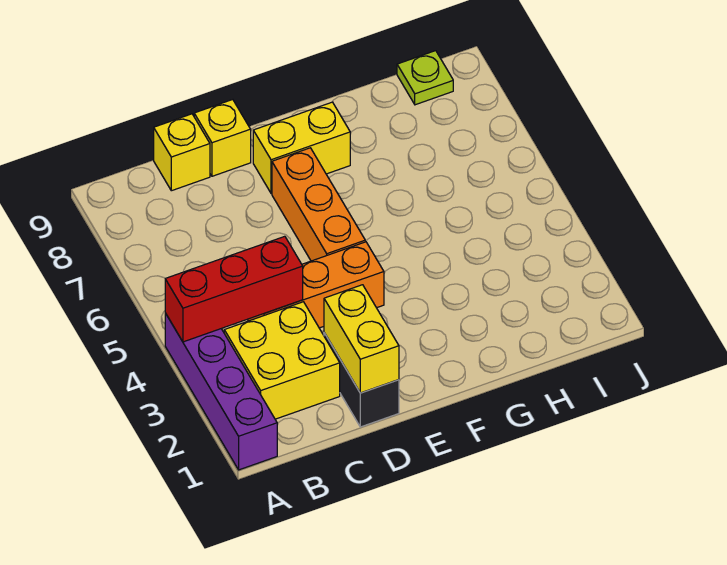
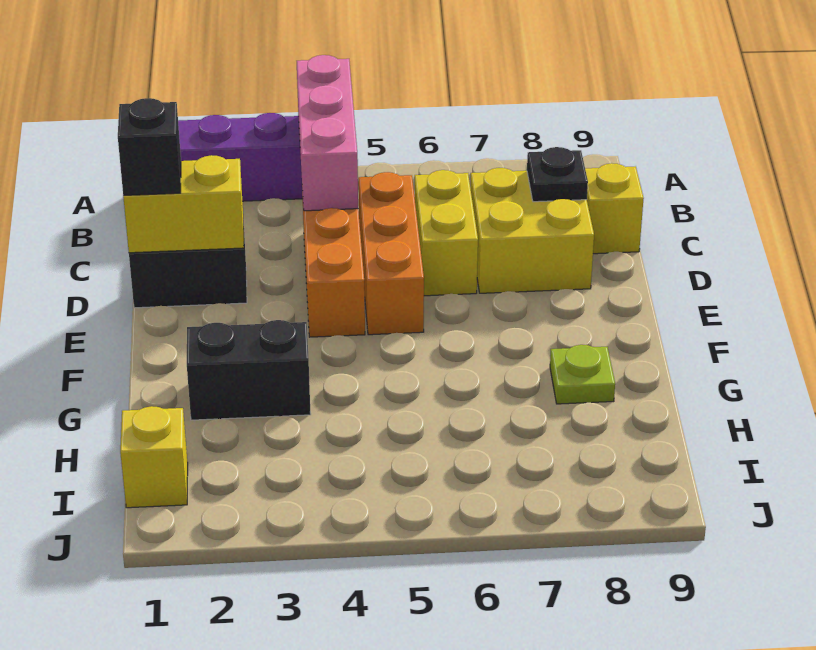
red 1x3 brick [165,236,303,342] -> pink 1x3 brick [297,55,358,211]
yellow 2x2 brick [224,302,340,419] -> yellow 2x2 brick moved to [471,168,594,293]
none -> black 1x1 plate [527,147,588,202]
none -> black 1x1 brick [118,98,181,195]
yellow 1x1 brick [194,100,251,176] -> yellow 1x1 brick moved to [120,406,188,508]
orange 1x3 brick [272,148,365,261] -> orange 1x3 brick turned to [358,172,424,335]
yellow 1x2 brick [253,102,350,193] -> yellow 1x2 brick moved to [415,170,478,296]
none -> black 1x2 brick [187,320,311,420]
lime 1x1 plate [397,51,453,105] -> lime 1x1 plate moved to [550,345,615,404]

